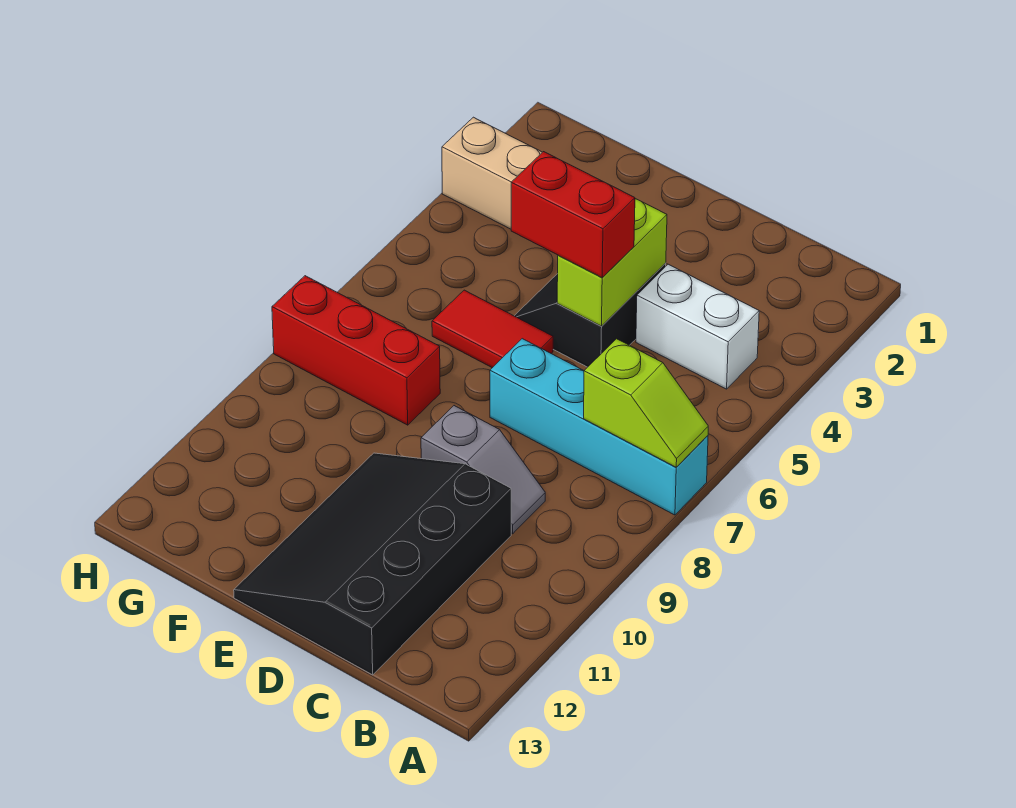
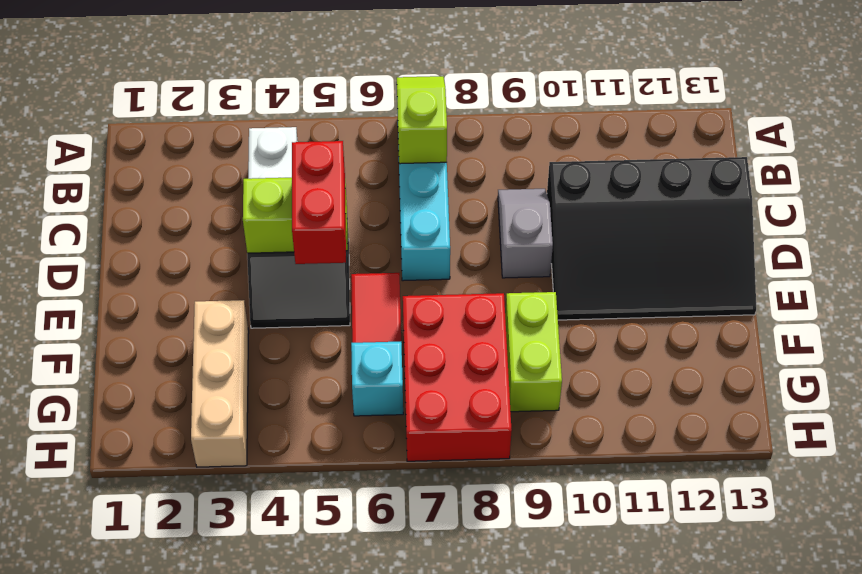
red 1x3 brick [272,276,440,425] -> red 2x3 brick [403,293,512,461]
none -> lime 1x2 brick [505,292,562,412]
none -> cyan 1x1 brick [351,342,403,416]

